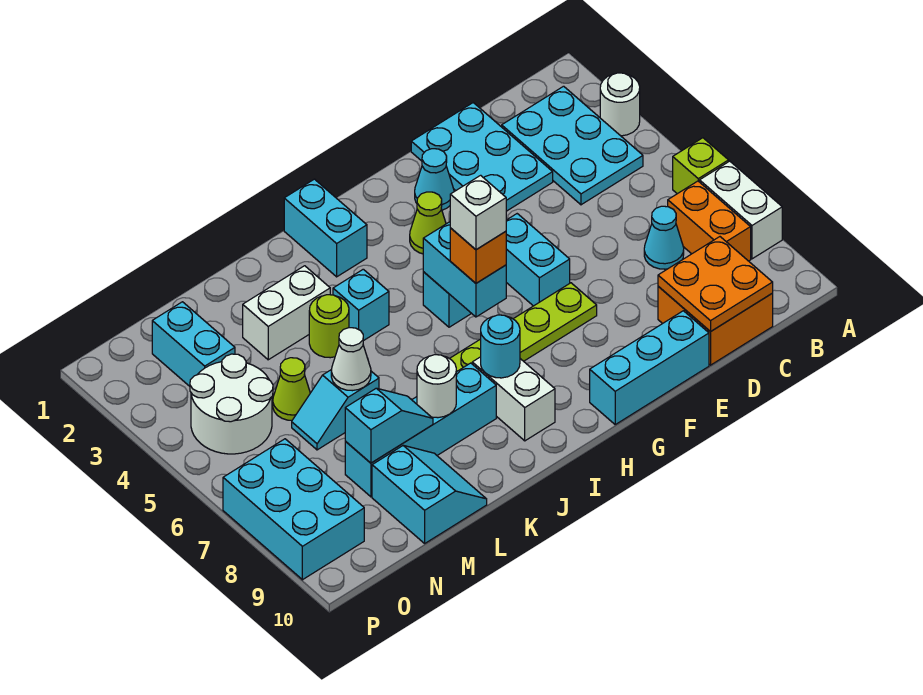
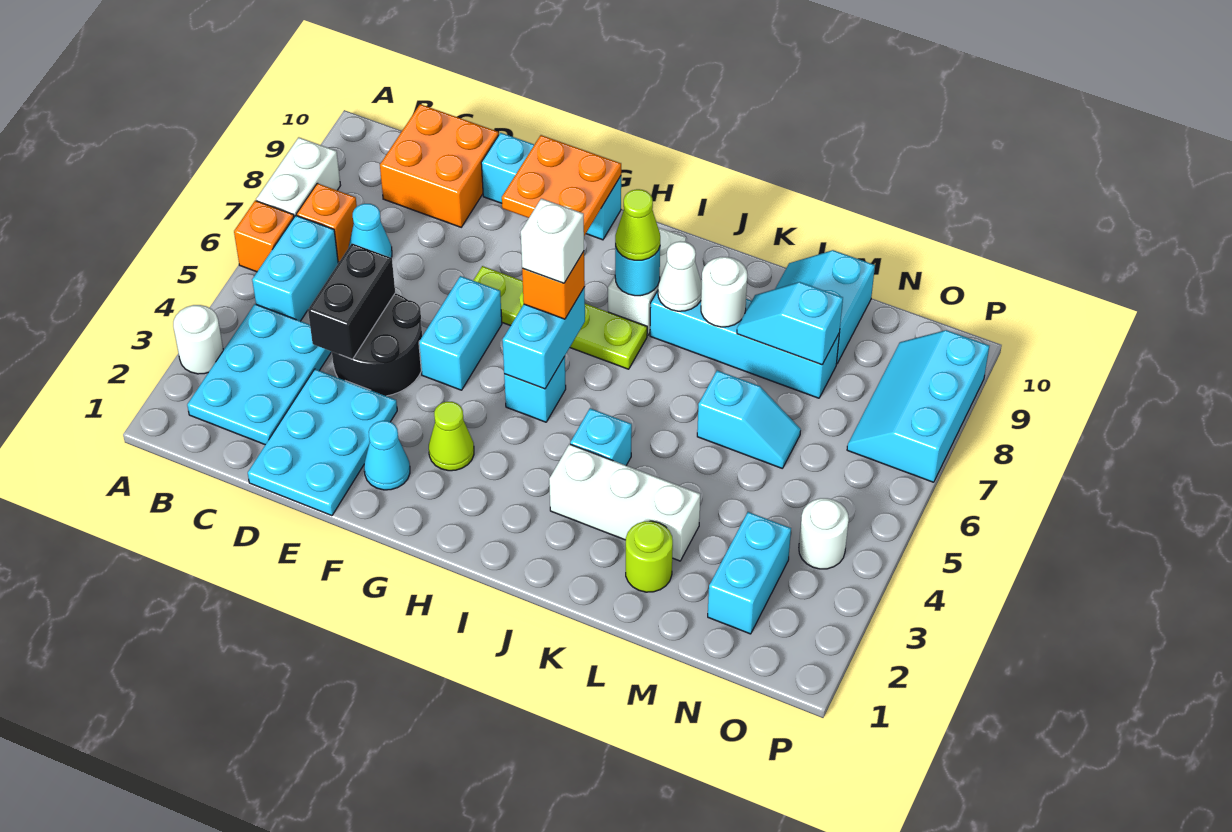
lime 1x1 brick [673,138,729,194] -> orange 1x1 brick [234,201,294,272]
orange 1x2 brick [668,181,751,261] -> orange 1x1 brick [297,183,357,262]
orange 2x2 plate [658,237,773,332] -> orange 2x2 plate moved to [502,135,621,236]
none -> black 2x2 round brick [332,293,422,396]
none -> black 1x2 brick [308,243,395,359]
cyan 1x2 brick [284,179,367,277] -> cyan 1x2 brick moved to [252,215,338,321]
white 1x2 brick [243,266,330,360] -> white 1x3 brick [549,444,700,561]
lime 1x1 round brick [309,295,349,358] -> lime 1x1 round brick moved to [626,521,673,592]
white 1x1 cone [331,328,371,391] -> white 1x1 cone moved to [658,241,702,311]
lime 1x1 cone [273,358,310,420] -> lime 1x1 cone moved to [615,189,660,260]
white 2x2 round brick [190,354,273,454] -> white 1x1 round brick [799,498,849,569]
cyan 2x3 brick [223,439,364,580] -> cyan 2x3 slope [847,330,989,482]

